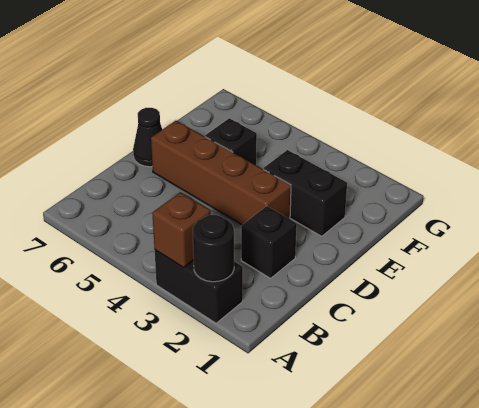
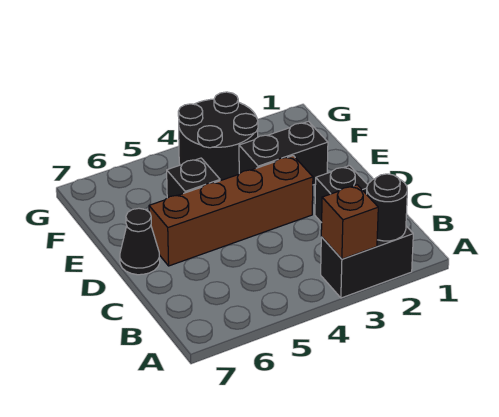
none -> black 2x2 round brick [178,92,258,181]

